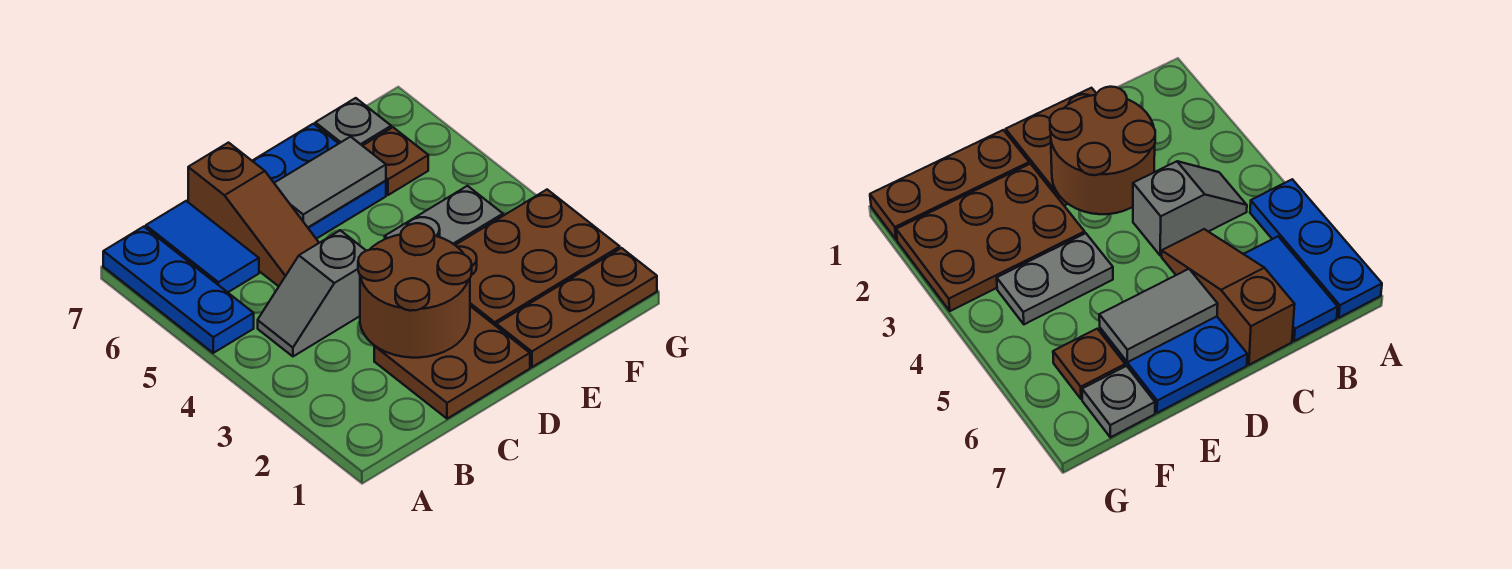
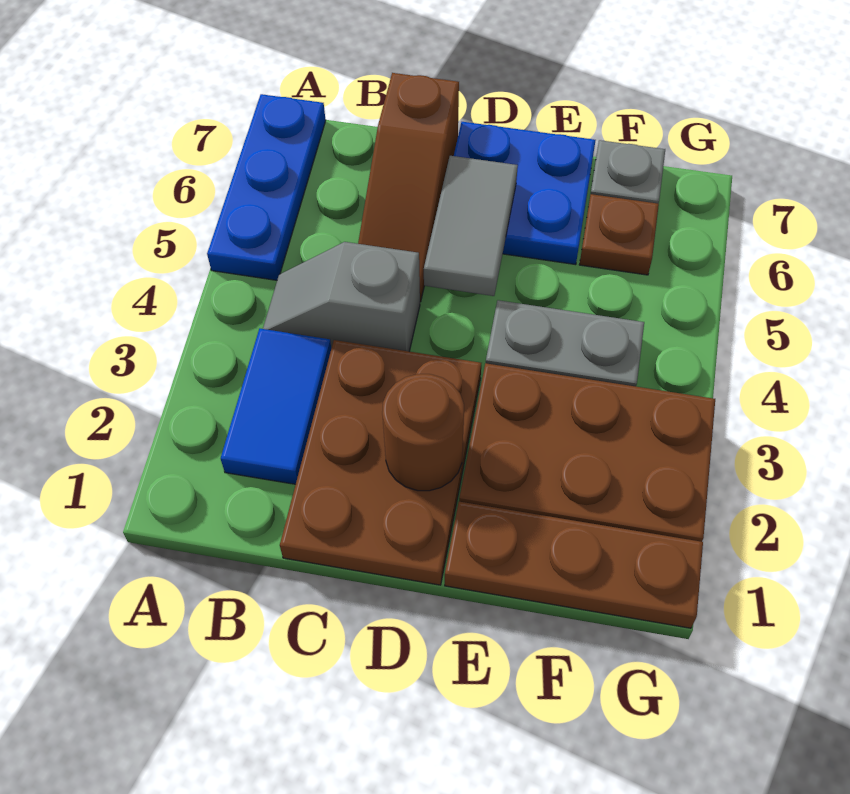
blue 1x2 tile [146,201,259,292] -> blue 1x2 tile moved to [221,329,331,484]
brown 2x2 plate [374,306,530,419] -> brown 2x3 plate [280,340,481,585]
brown 2x2 round brick [358,223,472,358] -> brown 1x1 round brick [382,374,464,491]
grey 1x2 tile [274,137,386,227] -> grey 1x2 tile turned to [424,156,518,296]

